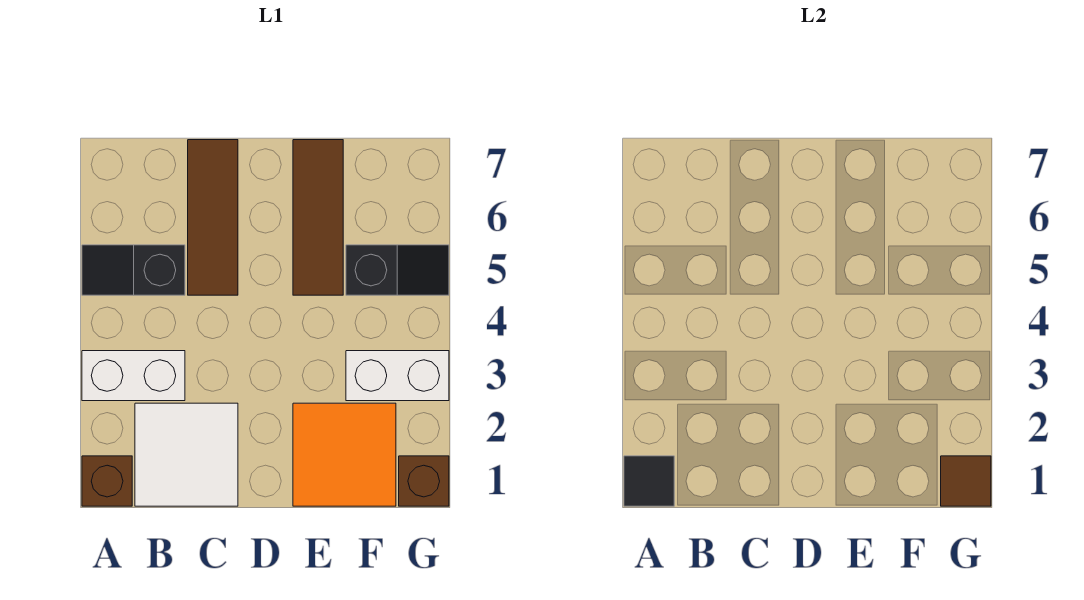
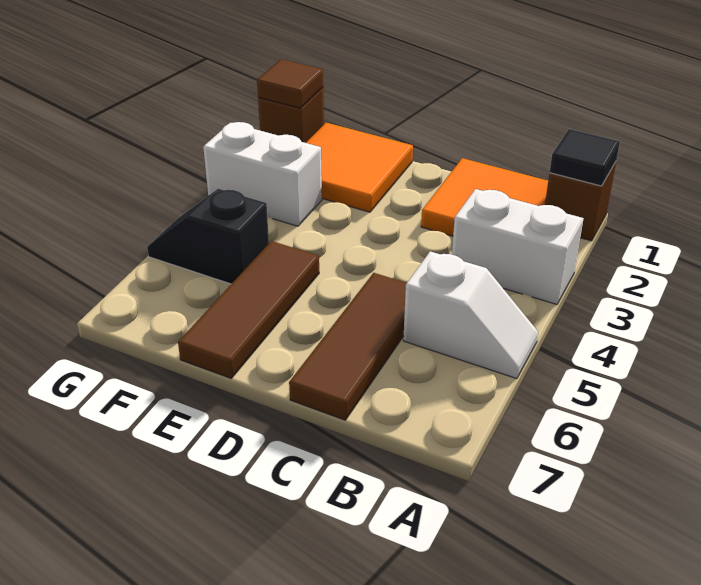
black 1x2 slope [82,245,185,295] -> white 1x2 slope [403,251,538,379]
white 2x2 tile [135,403,238,506] -> orange 2x2 tile [421,158,548,236]

